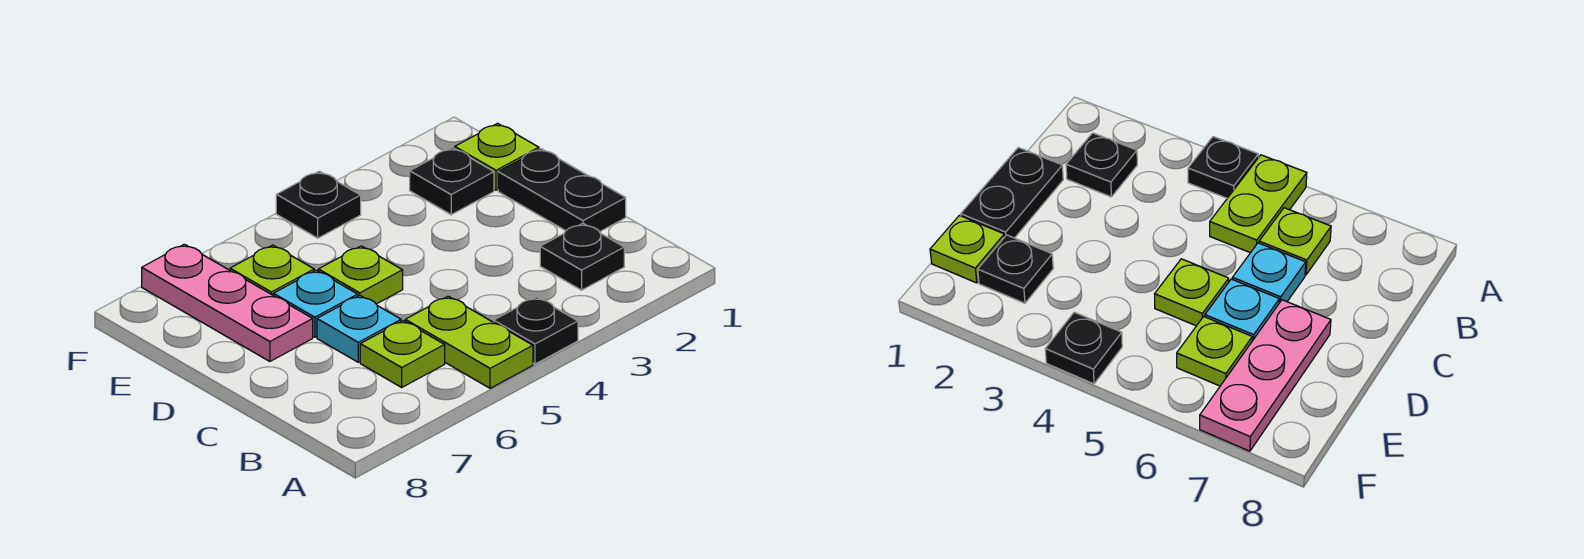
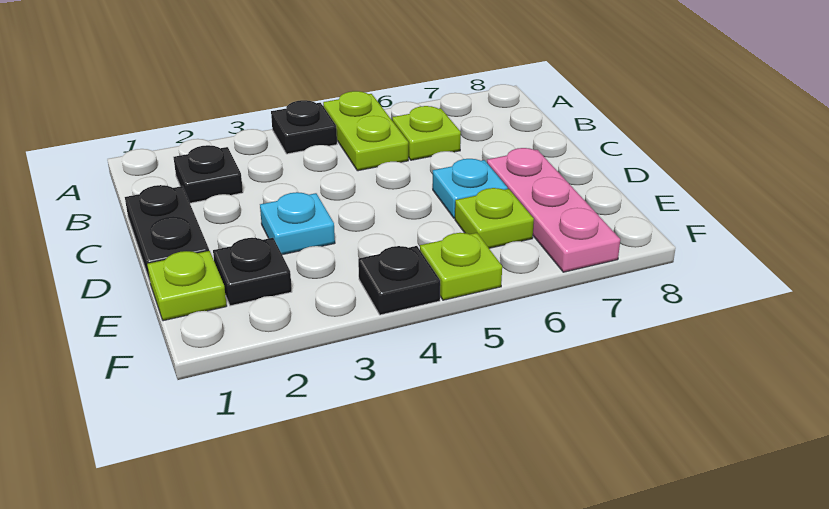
cyan 1x1 plate [317,295,401,362] -> cyan 1x1 plate moved to [260,192,335,255]
lime 1x1 plate [318,246,403,304] -> lime 1x1 plate moved to [420,233,502,300]

